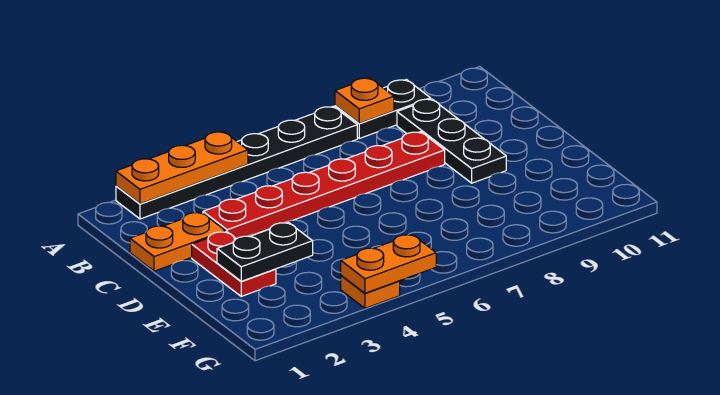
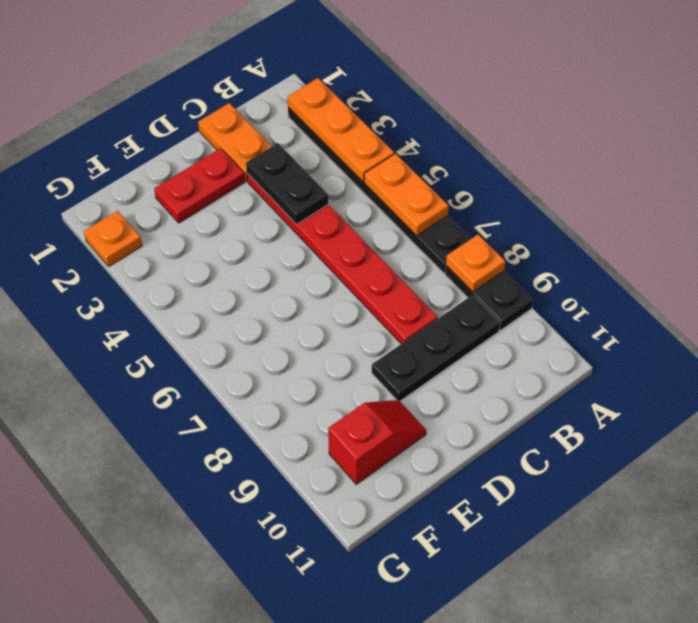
black 1x2 plate [217,222,313,281] -> black 1x2 plate moved to [246,143,328,224]
none -> red 1x2 slope [328,400,426,484]
orange 1x1 plate [341,276,400,308] -> orange 1x1 plate moved to [84,211,142,266]
orange 1x2 plate [341,234,436,293] -> orange 1x2 plate moved to [364,154,449,236]

